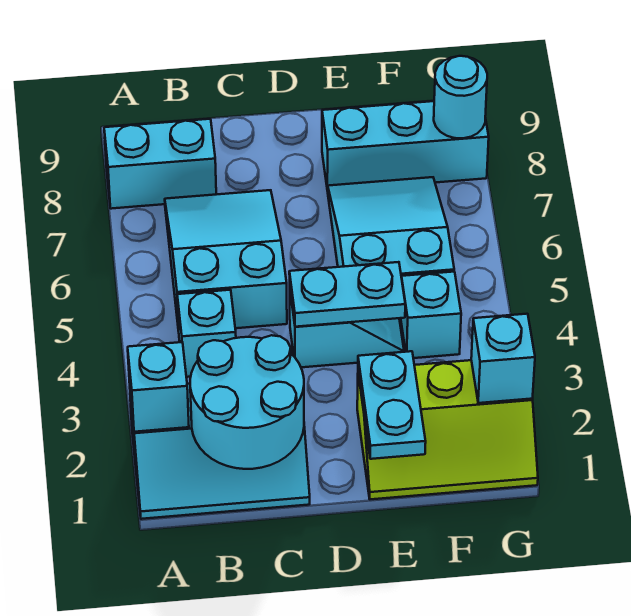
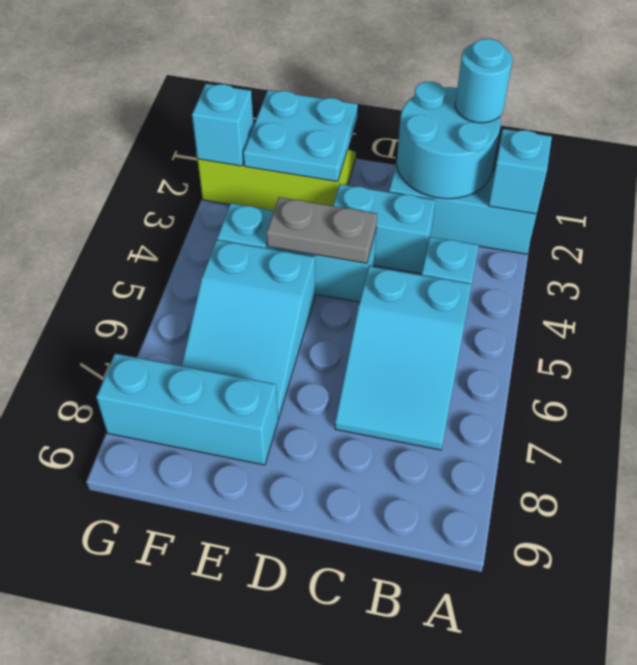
cyan 1x2 brick [104,119,216,209] -> cyan 1x2 brick moved to [333,184,435,274]
cyan 1x2 plate [289,262,405,327] -> grey 1x2 plate [266,197,377,263]
cyan 1x2 plate [358,351,426,459] -> cyan 2x2 plate [243,90,358,182]
cyan 1x1 round brick [434,56,487,138] -> cyan 1x1 round brick moved to [455,39,512,123]

